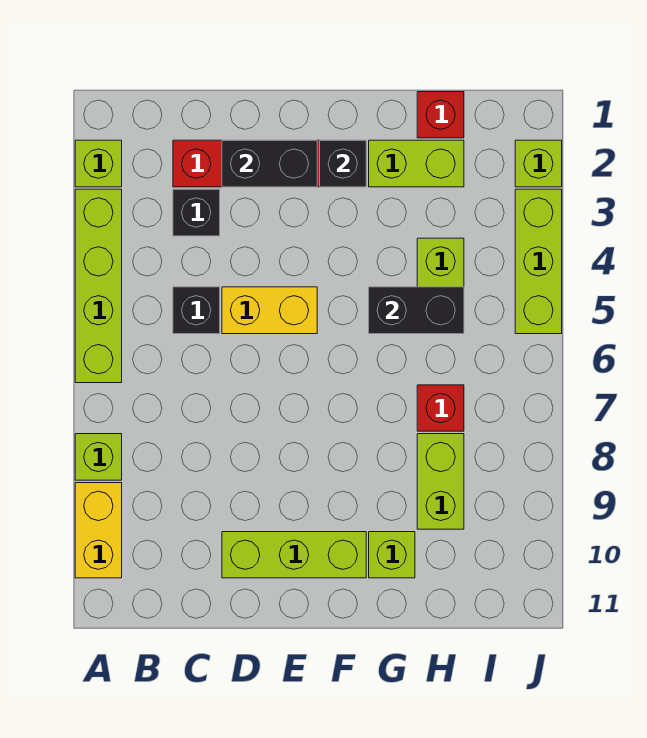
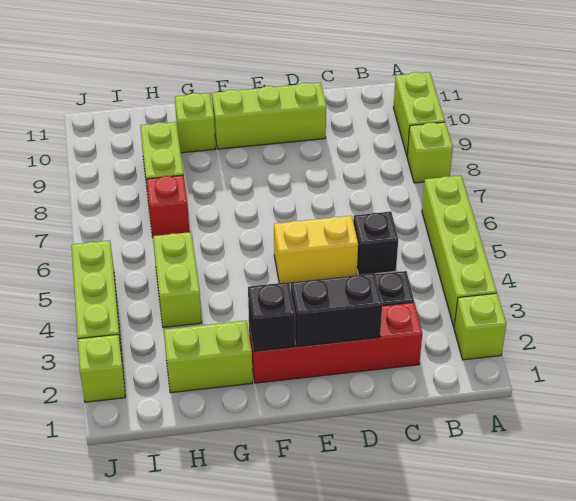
yellow 1x2 brick [75,483,122,578] -> lime 1x2 brick [393,72,445,156]
black 1x2 brick [369,287,464,334] -> none
red 1x1 brick [417,92,464,138] -> none

